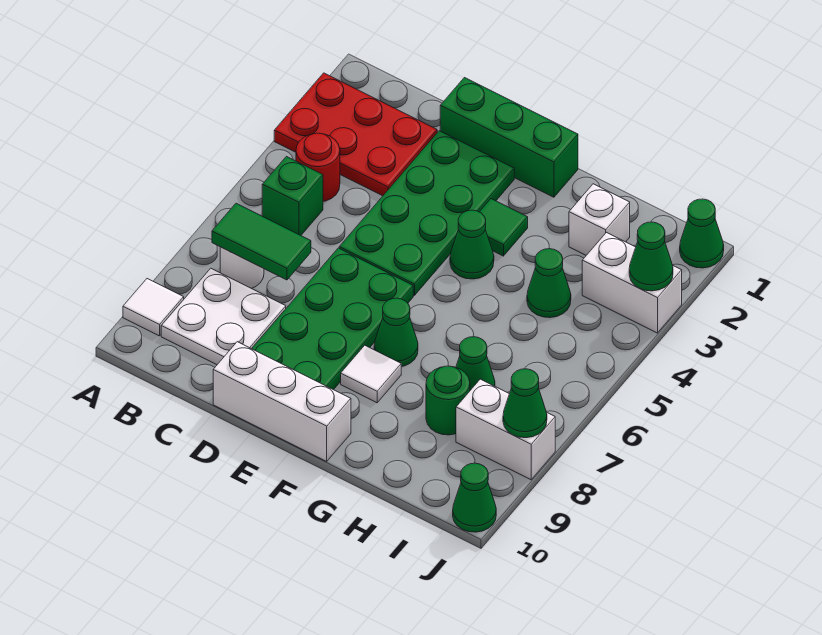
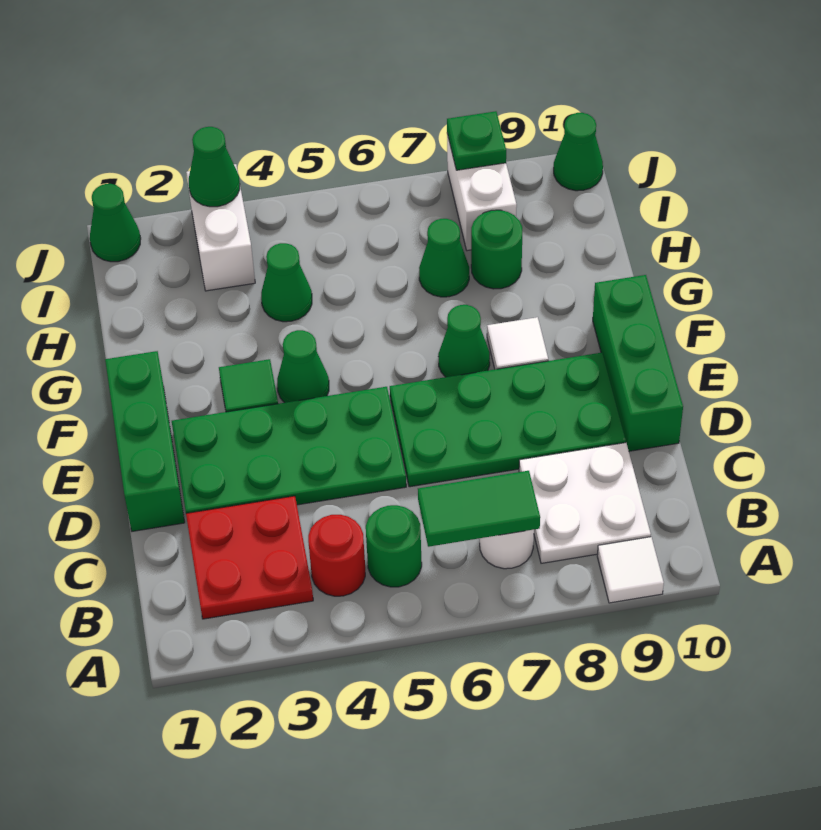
red 2x3 plate [274,73,437,196] -> red 2x2 plate [186,496,313,619]
green 1x1 brick [262,157,323,235] -> green 1x1 round brick [366,505,422,587]
green 1x2 tile [212,203,311,280] -> green 1x2 tile turned to [418,471,540,547]
white 1x3 brick [213,342,351,461] -> green 1x3 brick [593,275,683,451]
white 1x1 brick [569,184,630,255] -> none
green 1x1 cone [503,369,547,438] -> green 1x1 plate [447,111,506,170]

